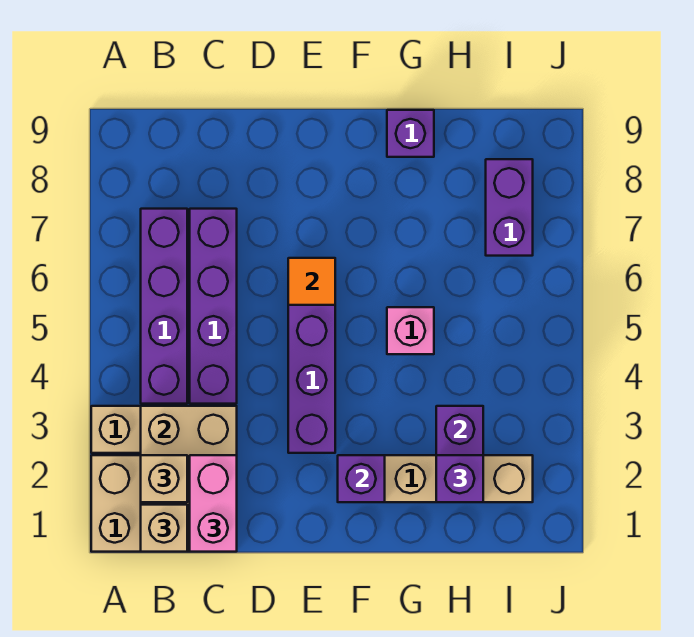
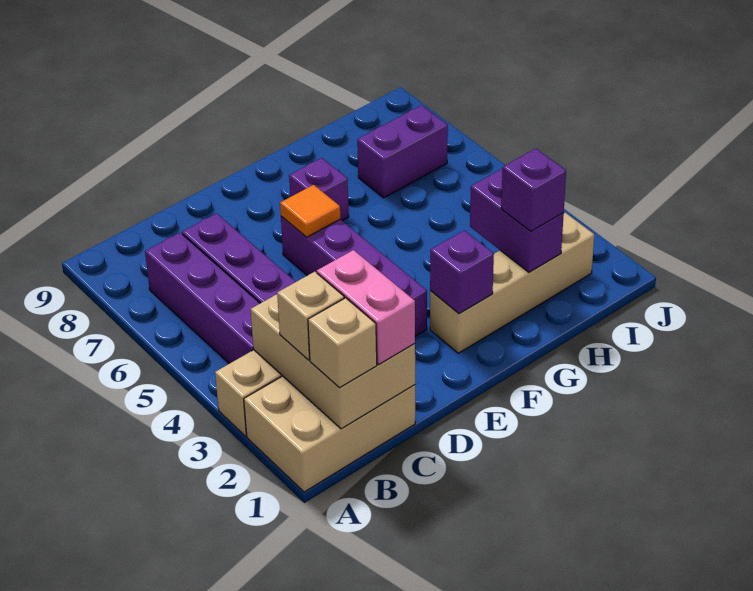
pink 1x1 brick [387,307,434,354] -> none
purple 1x1 brick [387,110,434,157] -> purple 1x1 brick moved to [289,158,349,221]
purple 1x2 brick [486,159,533,256] -> purple 1x2 brick turned to [357,105,448,198]

